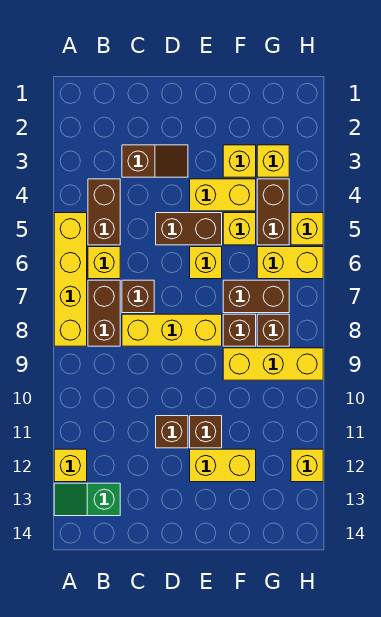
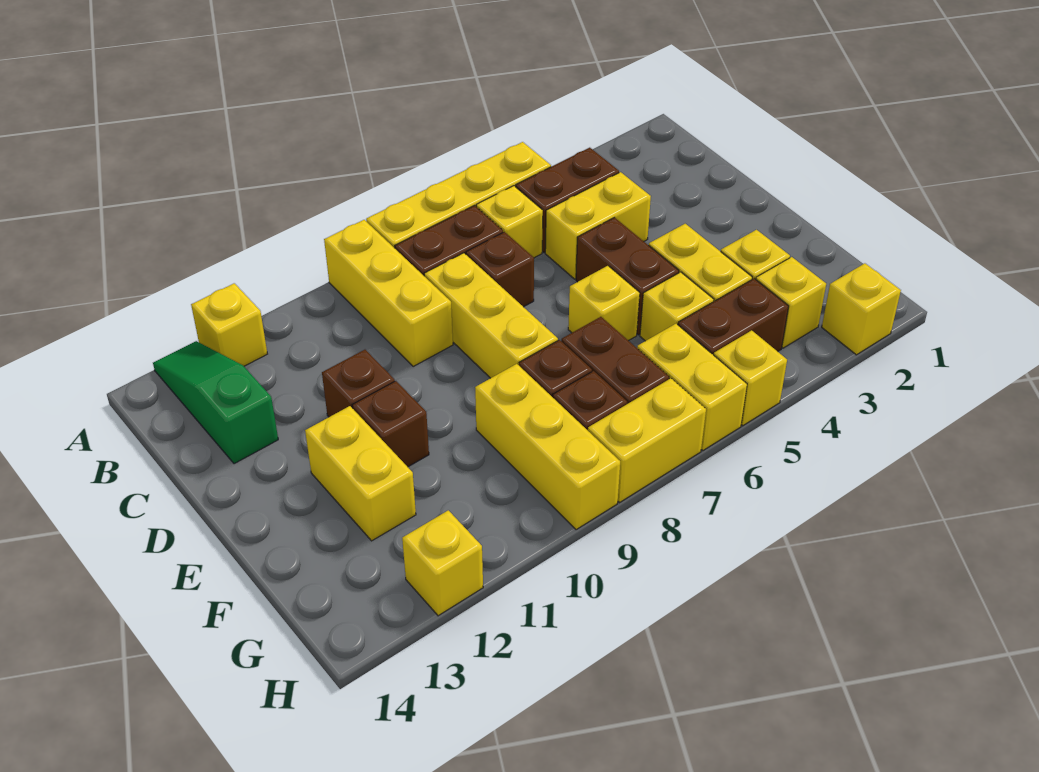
none -> yellow 1x3 brick [324,220,453,367]
green 1x2 slope [54,483,120,516] -> green 1x3 slope [153,341,278,464]
brown 1x2 slope [122,145,188,177] -> none
none -> yellow 1x2 brick [545,172,651,279]
none -> yellow 1x1 brick [822,263,901,355]
none -> yellow 1x2 brick [588,378,706,502]

